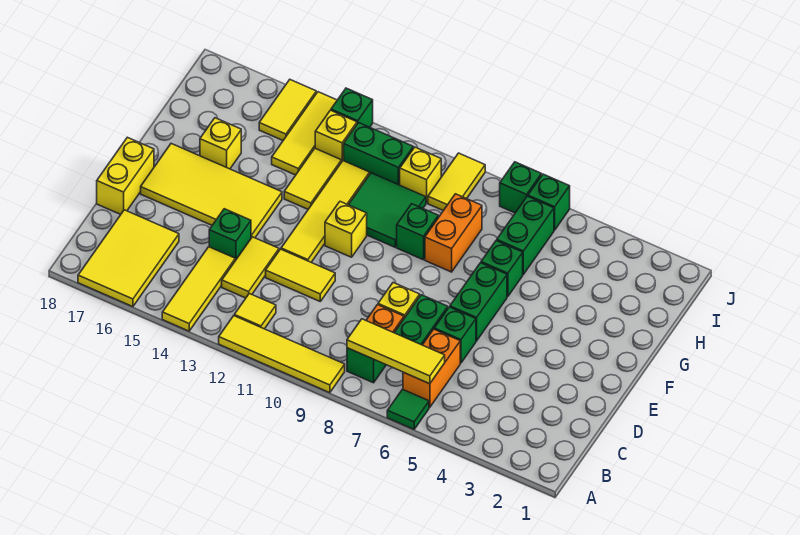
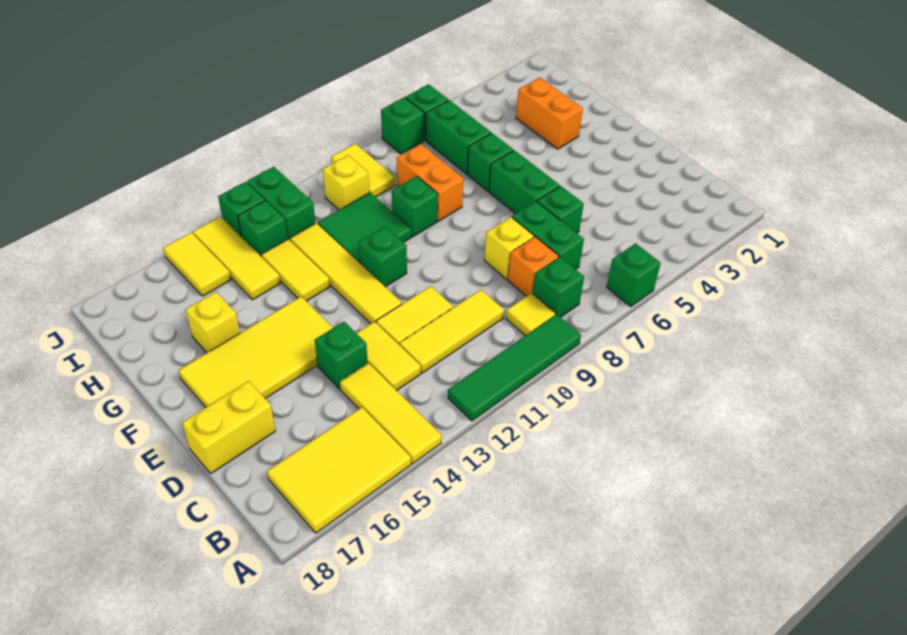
green 1x1 tile [387,389,429,429] -> green 1x1 brick [607,243,660,307]
yellow 1x4 tile [219,316,345,393] -> green 1x4 tile [448,314,581,421]
yellow 2x3 tile [78,210,179,307] -> yellow 2x3 tile turned to [267,407,411,533]
orange 1x2 brick [403,329,460,407] -> orange 1x2 brick moved to [516,78,583,149]
yellow 1x3 tile [347,319,445,384] -> yellow 1x3 tile moved to [399,290,504,373]
yellow 1x1 tile [234,293,276,329] -> yellow 1x1 tile moved to [506,293,555,336]
yellow 1x2 brick [97,137,154,214] -> yellow 1x2 brick turned to [182,381,275,473]
yellow 1x1 brick [325,202,367,257] -> green 1x1 brick [359,227,407,287]
green 1x2 brick [344,123,413,185] -> green 1x2 brick turned to [247,167,315,240]
yellow 1x1 brick [315,110,357,162] -> green 1x1 brick [238,200,287,256]

